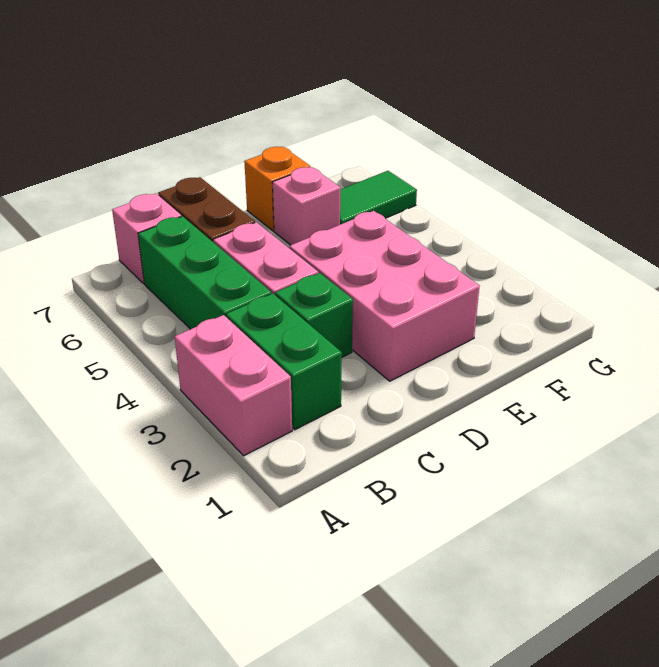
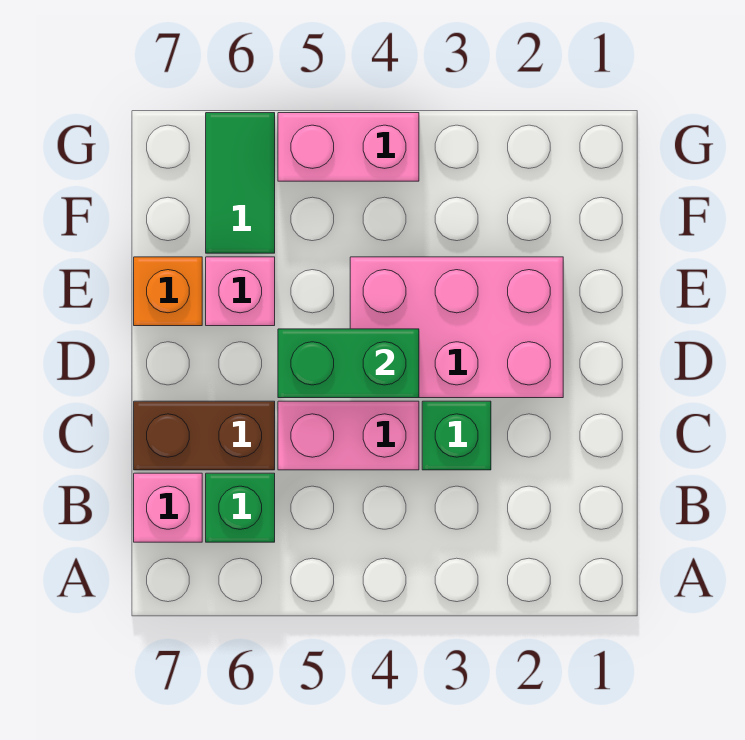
pink 1x2 brick [175,315,292,456] -> pink 1x2 brick moved to [278,113,419,181]
green 1x2 brick [226,294,342,430] -> green 1x2 brick moved to [278,329,419,398]
green 1x3 brick [138,216,271,329] -> green 1x1 brick [206,473,275,542]

